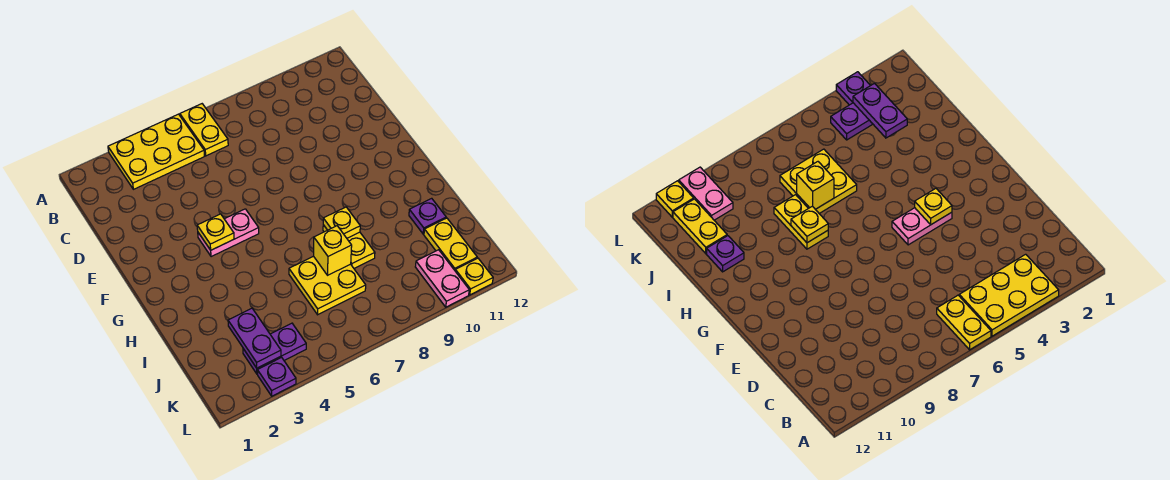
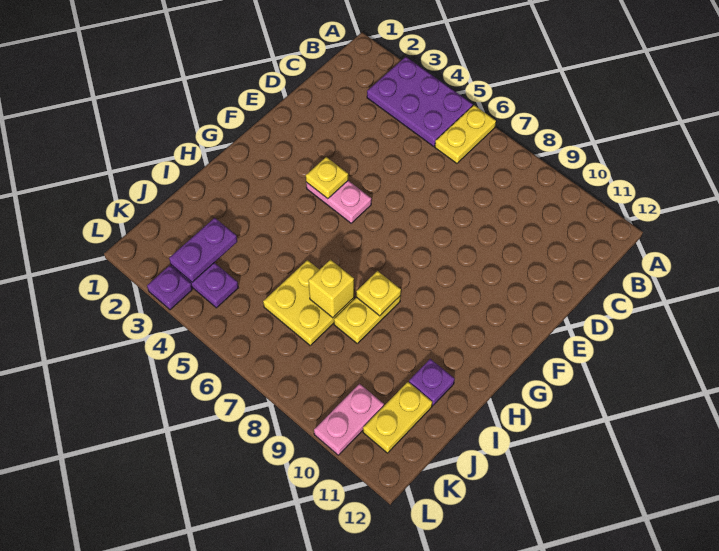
yellow 2x3 plate [108,114,204,189] -> purple 2x3 plate [367,57,473,146]
yellow 1x1 plate [455,258,493,295] -> none

